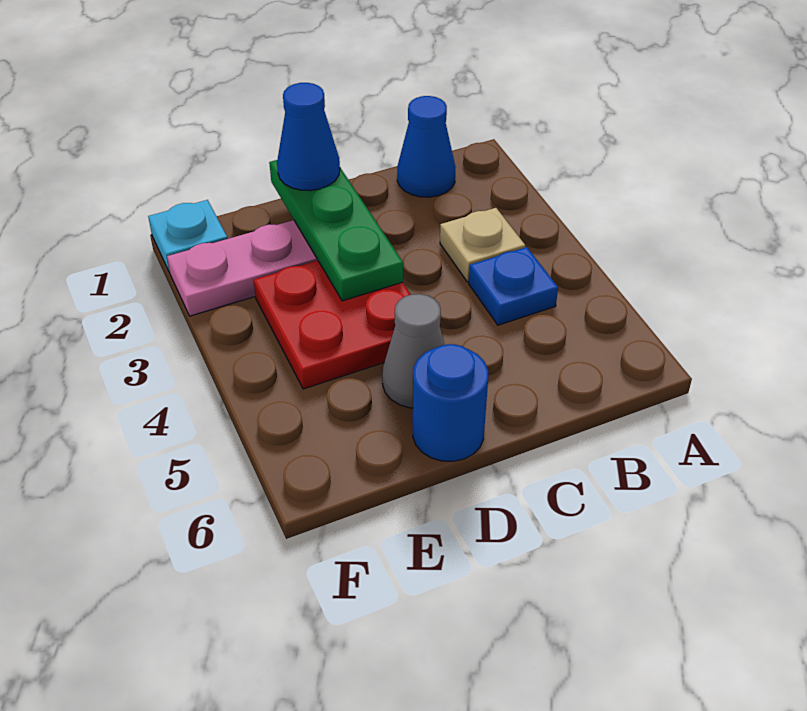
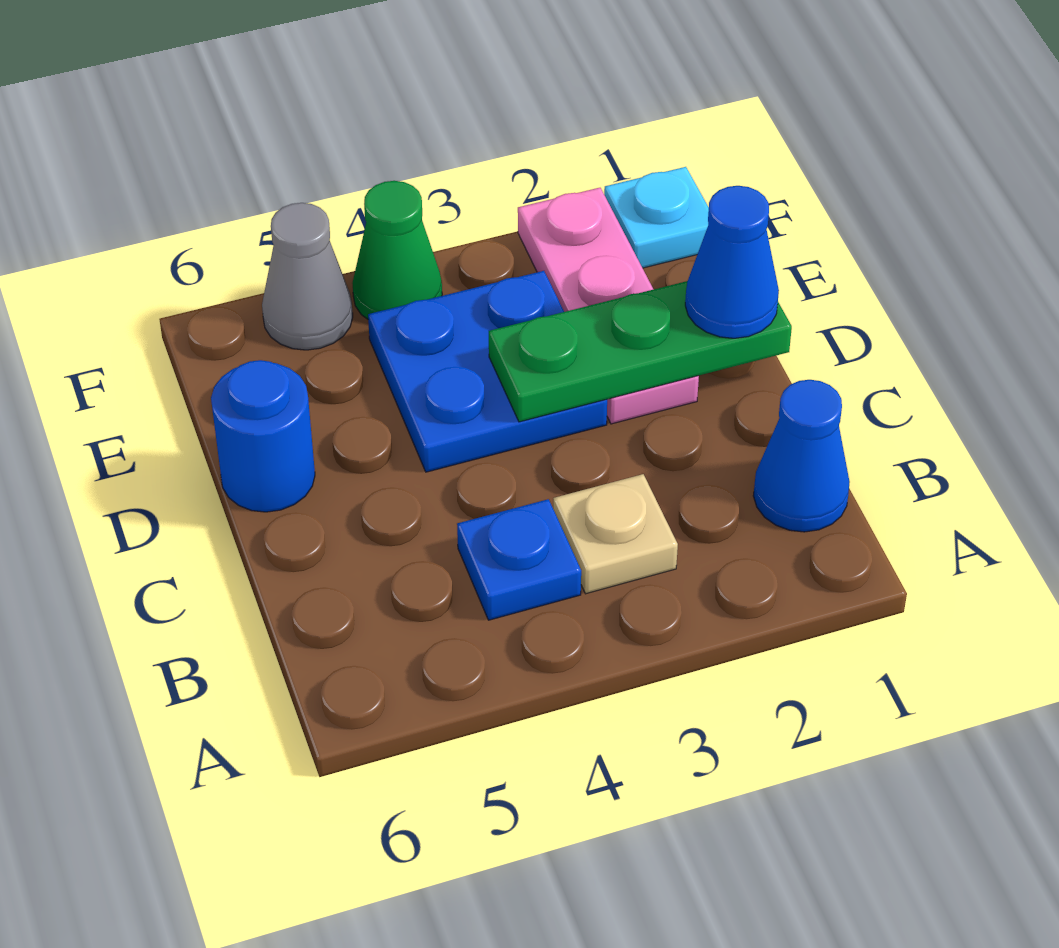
red 2x2 plate [254,261,411,389] -> blue 2x2 plate [368,271,607,472]
grey 1x1 cone [382,294,445,408] -> grey 1x1 cone moved to [262,203,353,350]
none -> green 1x1 cone [353,181,442,319]

